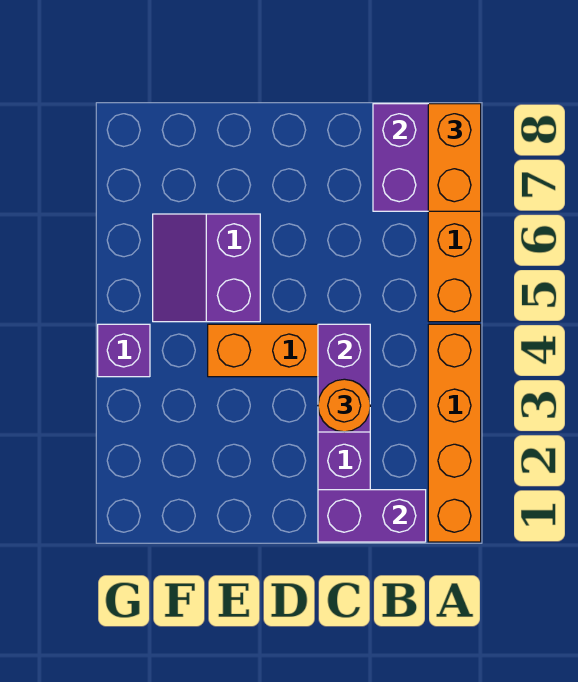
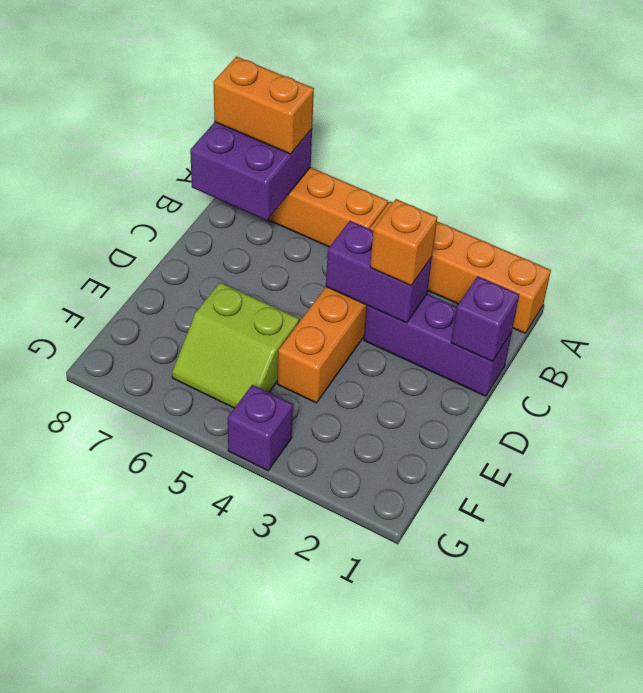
purple 1x2 brick [318,490,426,542] -> purple 1x1 brick [451,276,519,361]
orange 1x1 round brick [318,379,370,432] -> orange 1x1 brick [370,199,437,286]
purple 2x2 slope [153,214,260,322] -> lime 2x2 slope [172,282,299,408]

